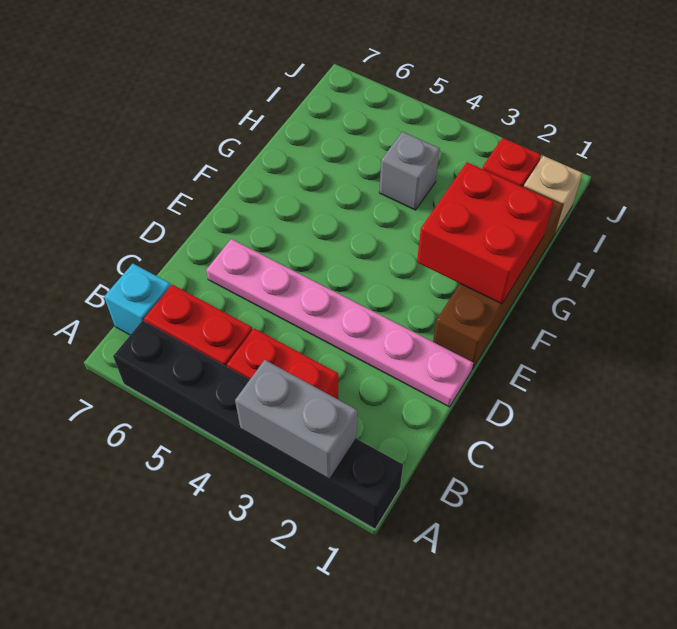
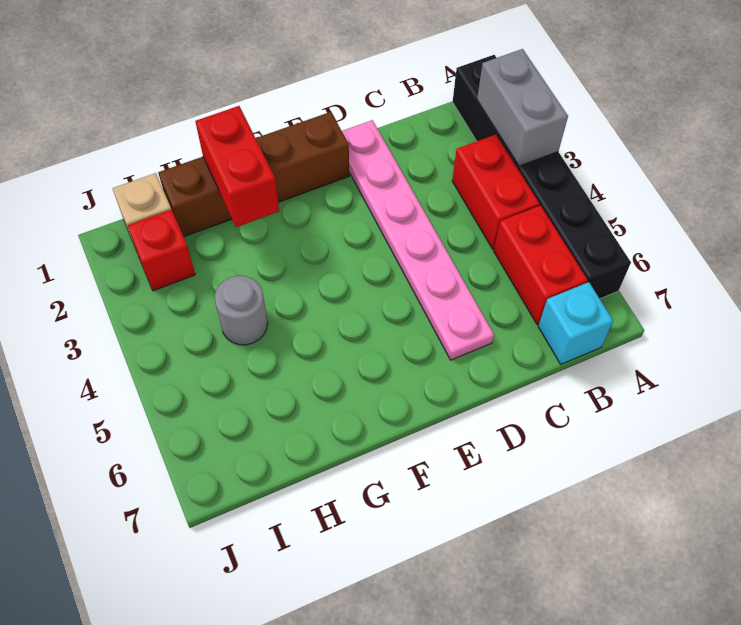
red 2x2 brick [417,162,554,304] -> red 1x2 brick [195,106,279,227]
grey 1x1 brick [379,132,440,210] -> grey 1x1 round brick [215,276,268,345]

